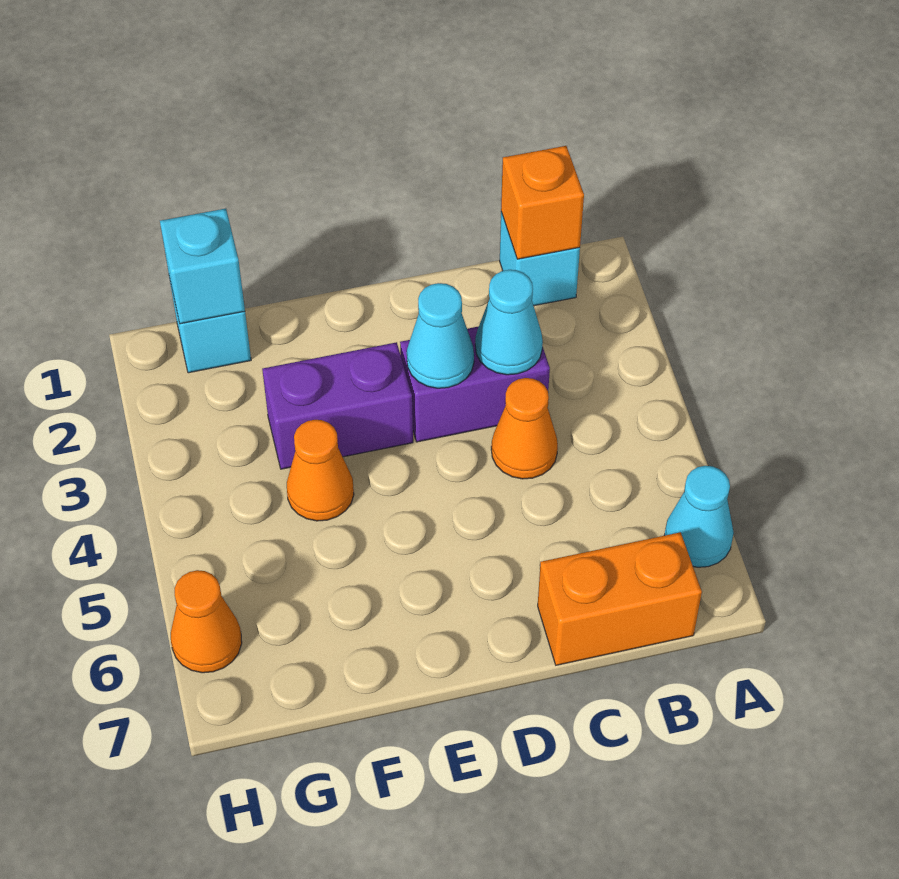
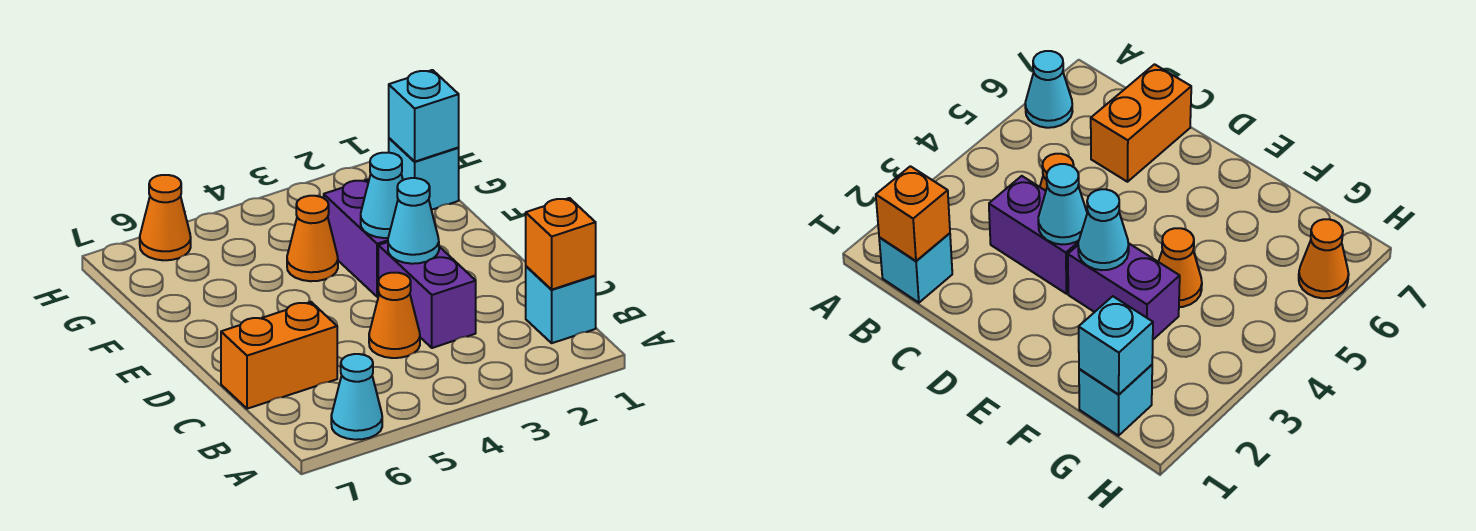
orange 1x2 brick [538,532,702,665] -> orange 1x2 brick turned to [221,302,337,409]
cyan 1x1 cone [475,270,543,375] -> cyan 1x1 cone moved to [361,153,403,238]

